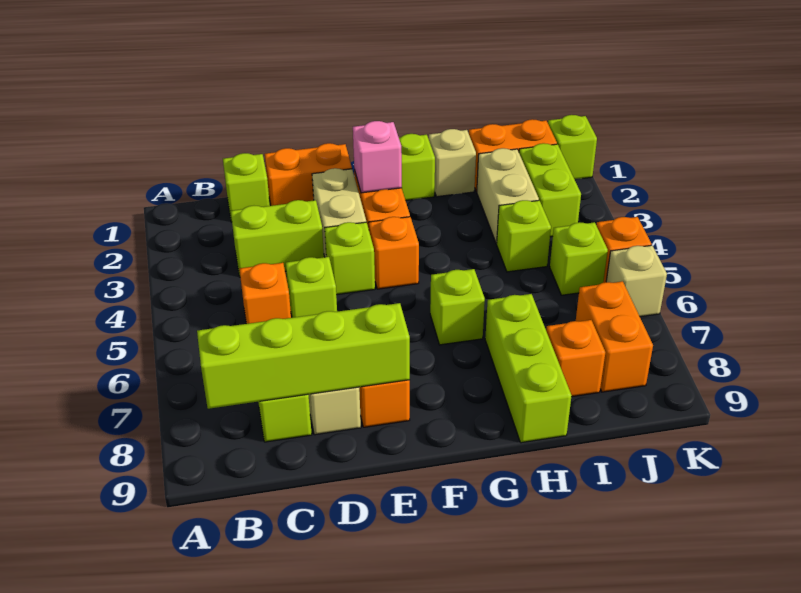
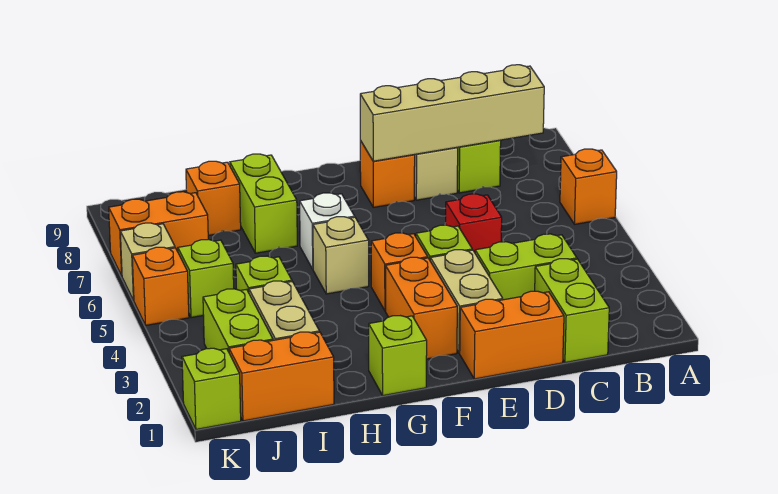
lime 1x4 brick [197,303,410,409] -> tan 1x4 brick [360,65,544,161]
lime 1x1 brick [223,153,270,222] -> lime 1x2 brick [535,259,609,363]
orange 1x1 brick [239,263,291,324] -> orange 1x1 brick moved to [560,149,617,224]
lime 1x1 brick [286,257,337,318] -> red 1x1 brick [446,194,502,252]
pink 1x1 brick [353,121,402,193] -> none
lime 1x1 brick [430,269,485,345] -> white 1x1 brick [300,193,355,269]
tan 1x1 brick [429,129,476,197] -> tan 1x1 brick moved to [313,217,369,294]
lime 1x3 brick [485,294,572,443] -> lime 1x2 brick [230,154,297,253]
orange 1x2 brick [576,281,653,392] -> orange 1x2 brick turned to [109,192,208,276]

